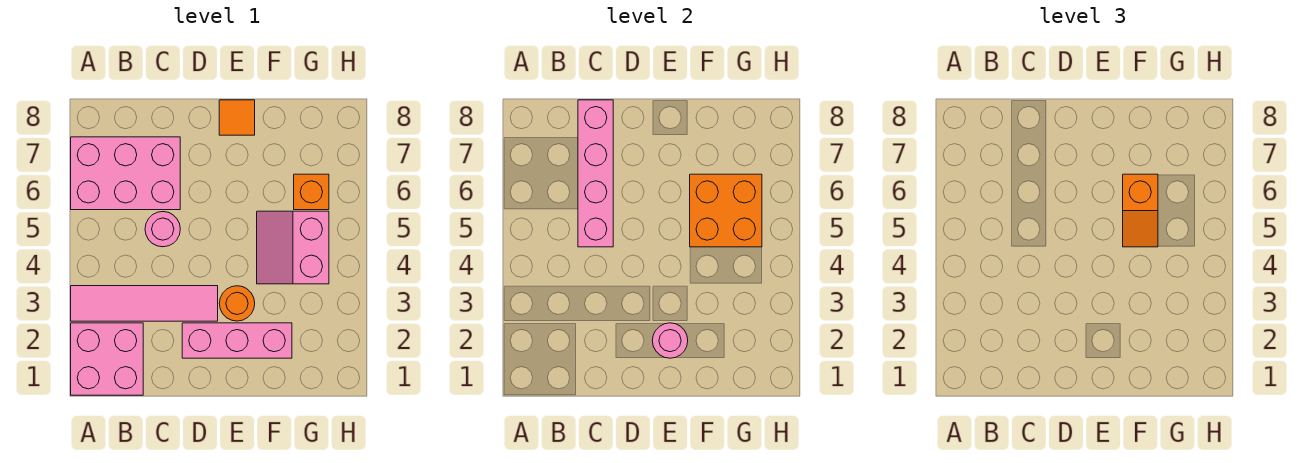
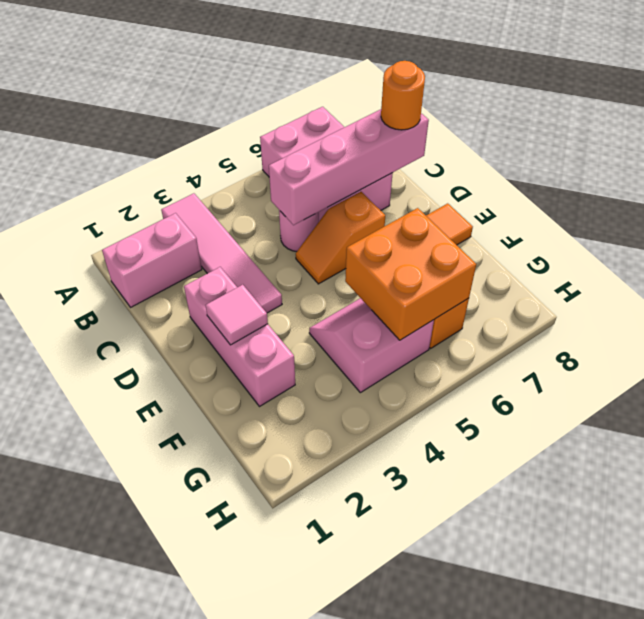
pink 2x2 brick [71,323,143,395] -> pink 1x2 brick [102,213,202,307]
pink 1x1 round brick [652,323,688,358] -> pink 1x1 tile [206,285,268,345]
orange 1x1 round brick [219,286,255,321] -> orange 1x1 round brick moved to [381,61,425,130]
orange 1x2 slope [1123,174,1158,247] -> orange 1x2 slope moved to [296,192,385,284]

